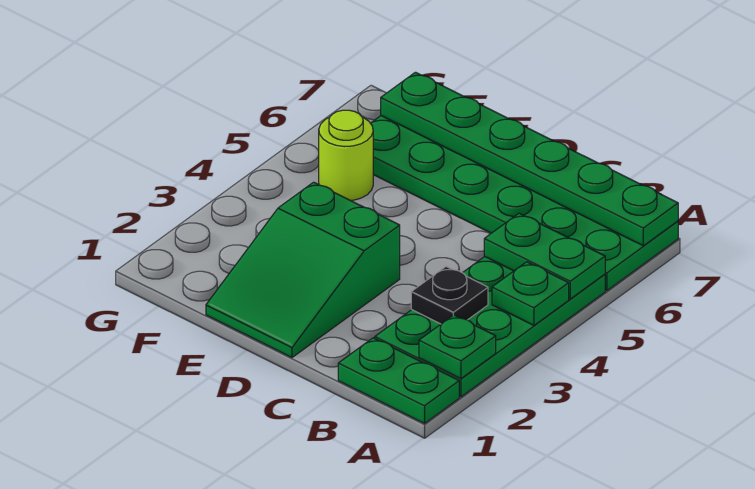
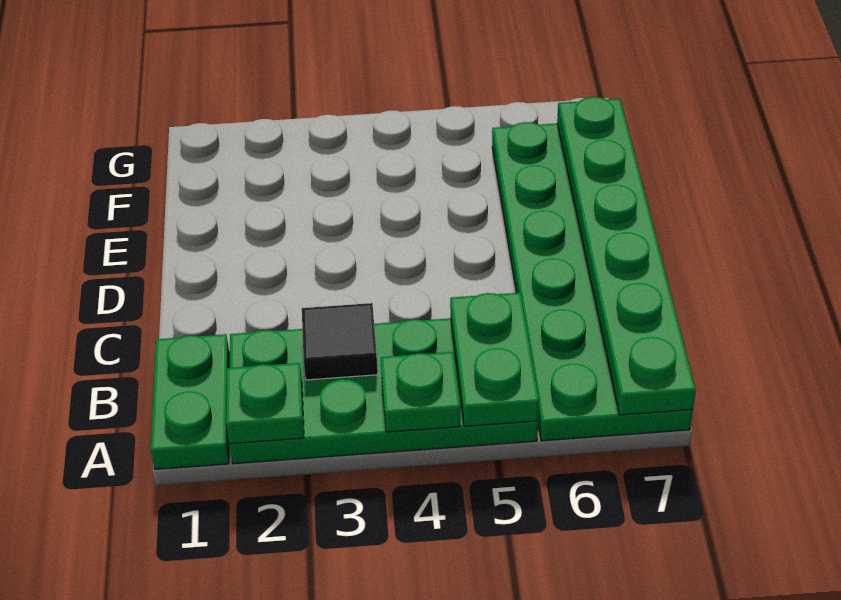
black 1x1 plate [411,267,488,324] -> black 1x1 tile [302,303,378,380]
green 2x3 slope [206,182,400,358] -> none
lime 1x1 round brick [319,110,373,201] -> none

